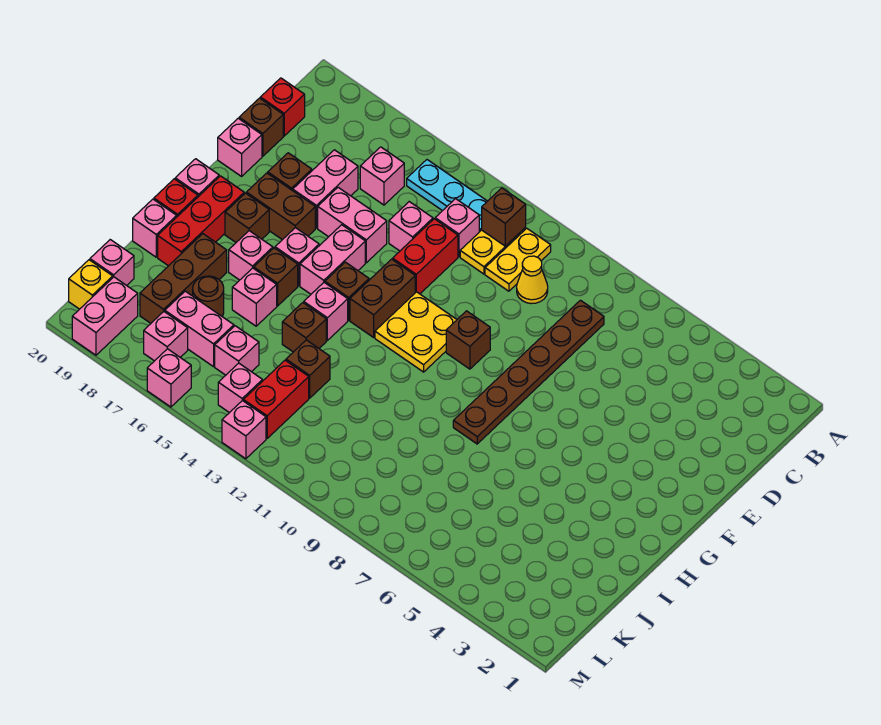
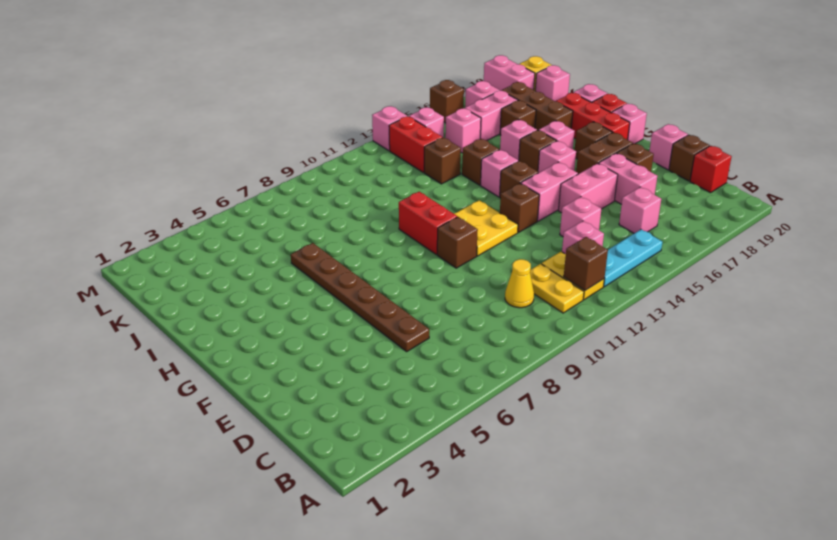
brown 1x6 plate [453,300,604,444] -> brown 1x6 plate moved to [291,243,429,352]
red 1x2 brick [393,219,458,294] -> red 1x2 brick moved to [399,192,457,255]
brown 1x2 brick [350,259,415,337] -> brown 1x1 brick [500,183,539,233]
pink 1x2 brick [300,225,365,294] -> pink 1x2 brick turned to [521,162,578,221]
brown 1x1 round brick [193,276,224,317] -> brown 1x1 brick [500,101,536,135]
pink 1x1 brick [147,349,191,407] -> brown 1x1 brick [430,80,464,123]

